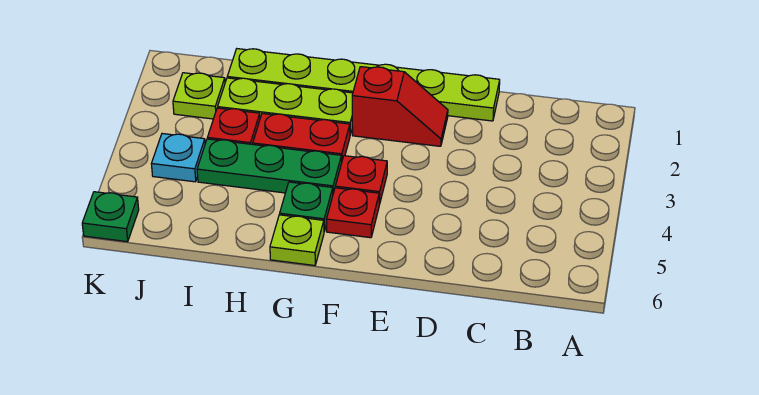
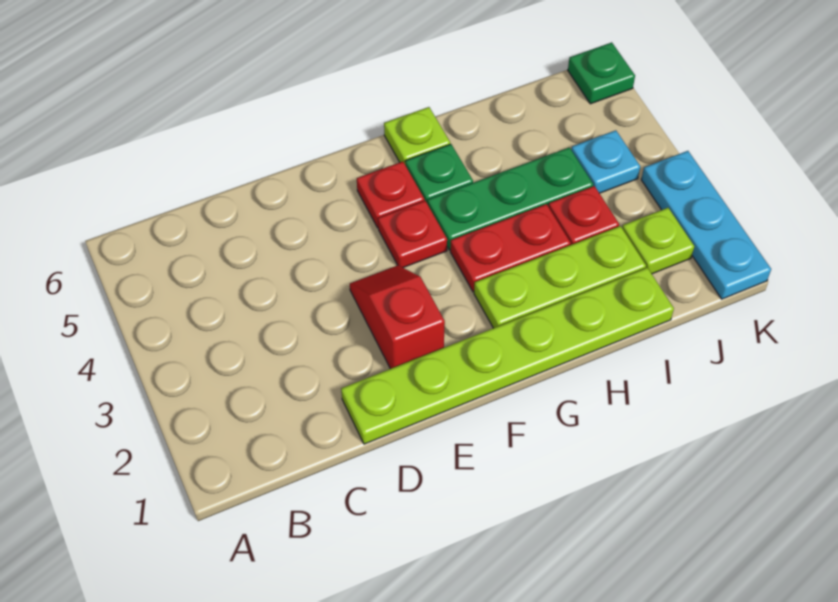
red 1x2 slope [352,67,448,146] -> red 1x2 slope turned to [350,265,445,369]
none -> cyan 1x3 plate [641,151,771,299]

